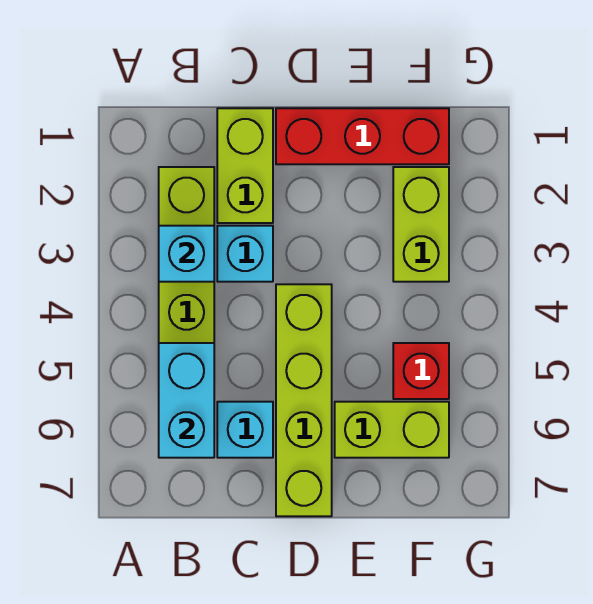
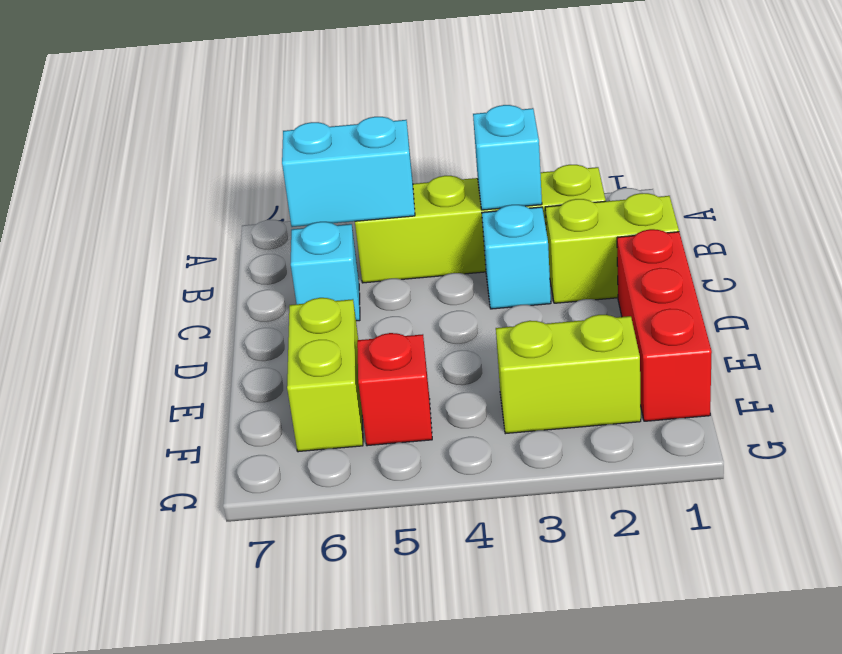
lime 1x4 brick [276,284,332,516] -> none

